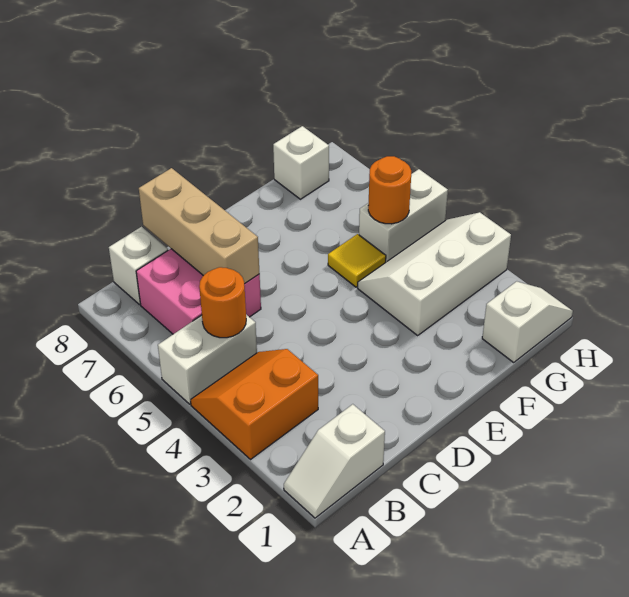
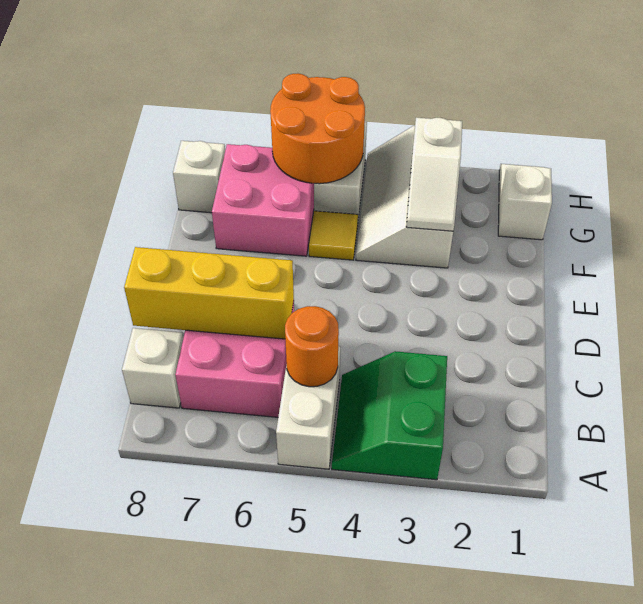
white 1x2 slope [284,404,385,518] -> white 1x2 slope moved to [406,118,462,231]
orange 2x2 slope [191,349,318,459] -> green 2x2 slope [332,351,447,480]
tan 1x3 brick [139,168,260,284] -> yellow 1x3 brick [124,247,294,339]
none -> pink 2x2 brick [212,144,314,256]
orange 1x1 round brick [368,156,411,224] -> orange 2x2 round brick [270,73,365,184]

